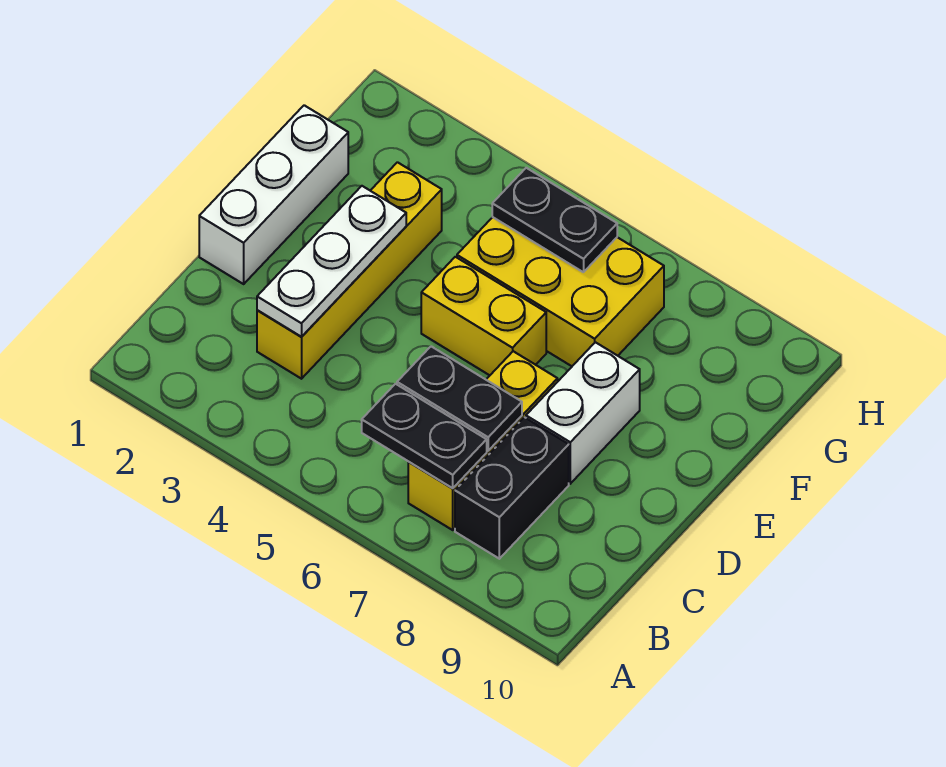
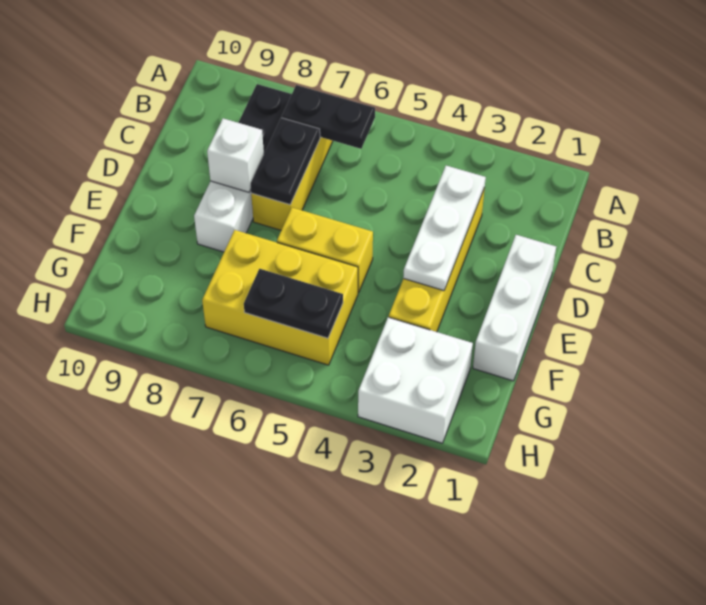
black 1x2 plate [397,346,522,451] -> black 1x2 plate turned to [251,118,320,205]
none -> white 1x1 brick [207,118,264,192]
none -> white 2x2 brick [358,317,473,443]

